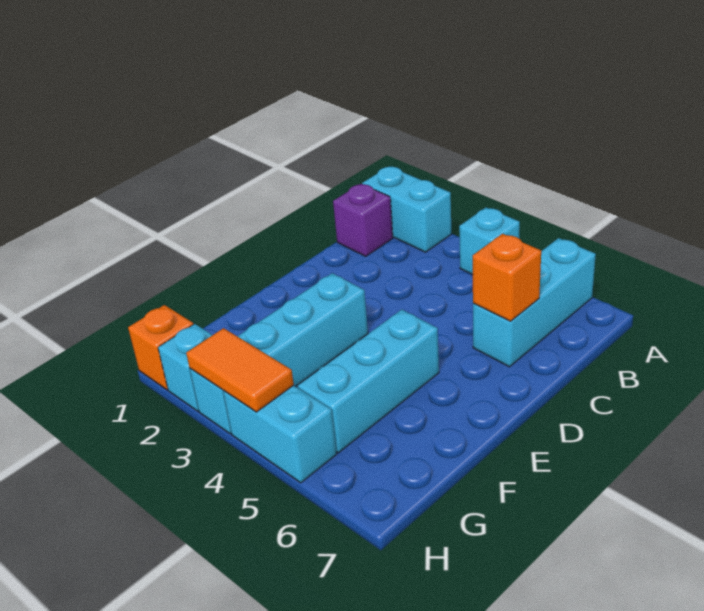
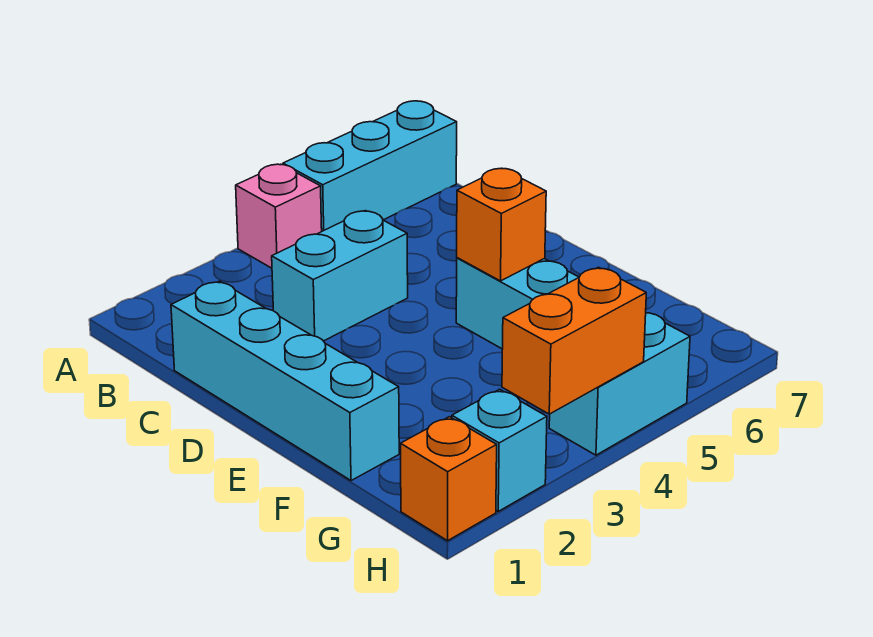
cyan 1x2 brick [362,167,451,252] -> cyan 1x2 brick moved to [272,211,408,341]
cyan 1x1 brick [459,207,520,275] -> pink 1x1 brick [236,164,322,268]
cyan 1x3 brick [473,238,596,367] -> cyan 1x3 brick turned to [283,101,457,231]
purple 1x1 brick [333,184,393,256] -> none
orange 1x1 brick [473,234,541,321] -> orange 1x1 brick moved to [457,168,546,281]
cyan 1x4 brick [190,273,368,434] -> cyan 1x4 brick moved to [171,281,399,481]
orange 1x2 tile [186,328,294,412] -> orange 1x2 brick [502,267,646,414]

